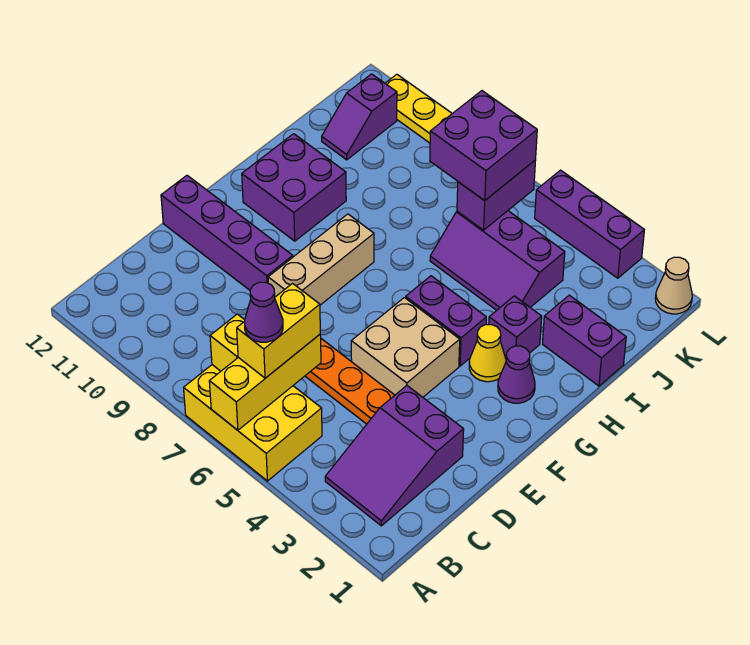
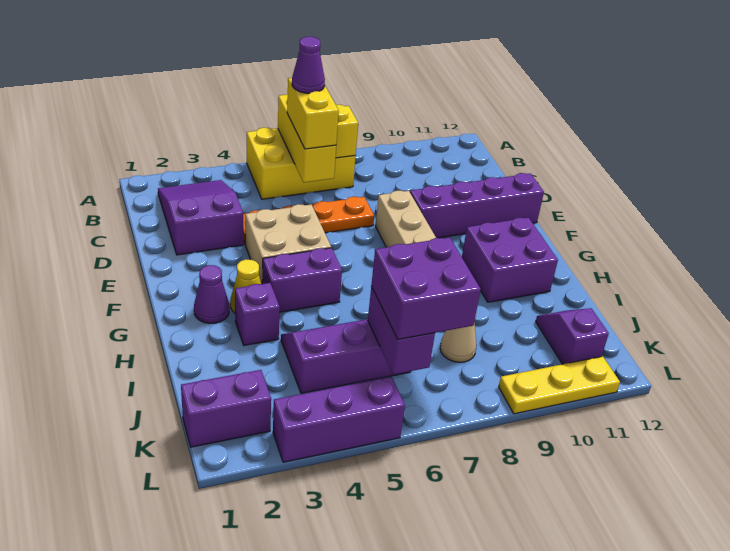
purple 1x2 brick [543,295,626,386] -> purple 1x2 brick moved to [181,370,271,447]
tan 1x1 cone [655,257,692,314] -> tan 1x1 cone moved to [440,316,477,362]

